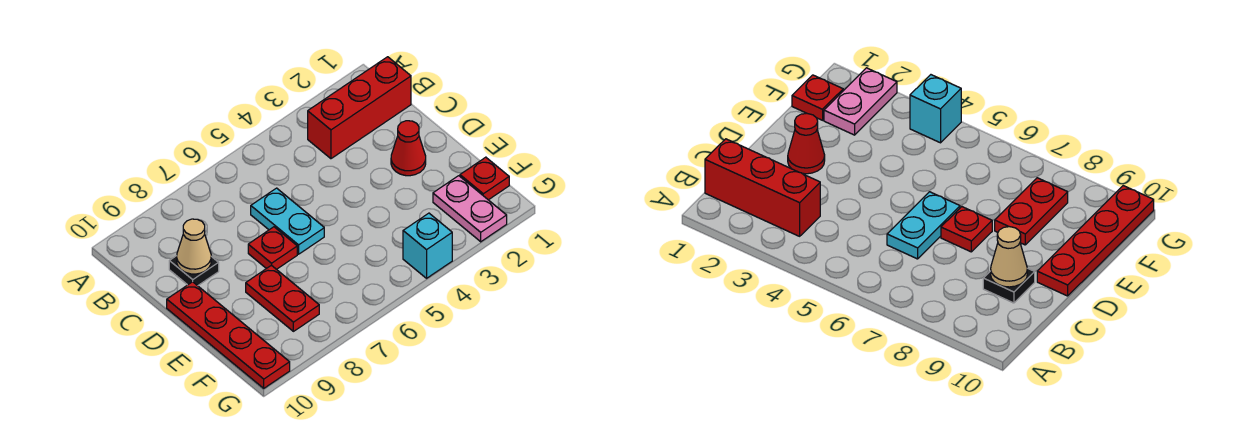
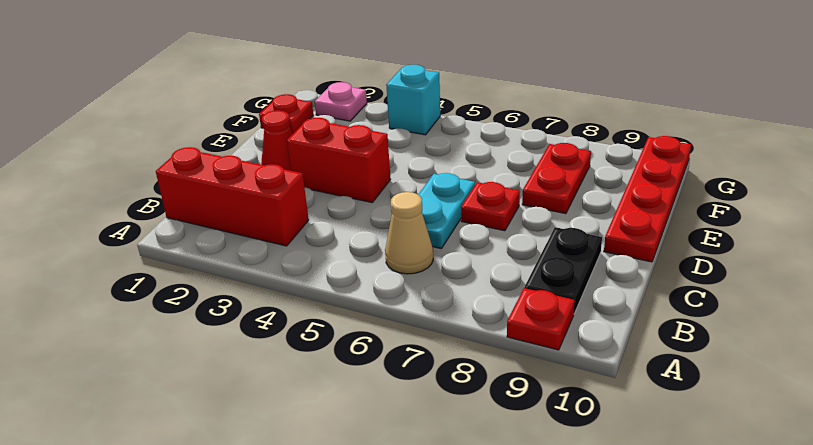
none -> red 1x1 plate [507,288,575,350]
black 1x1 plate [169,256,219,286] -> black 1x2 plate [525,227,602,313]
tan 1x1 cone [177,219,211,274] -> tan 1x1 cone moved to [385,192,433,274]
none -> red 1x2 brick [287,118,391,202]
pink 1x2 plate [433,176,507,242] -> pink 1x1 plate [315,82,367,121]

